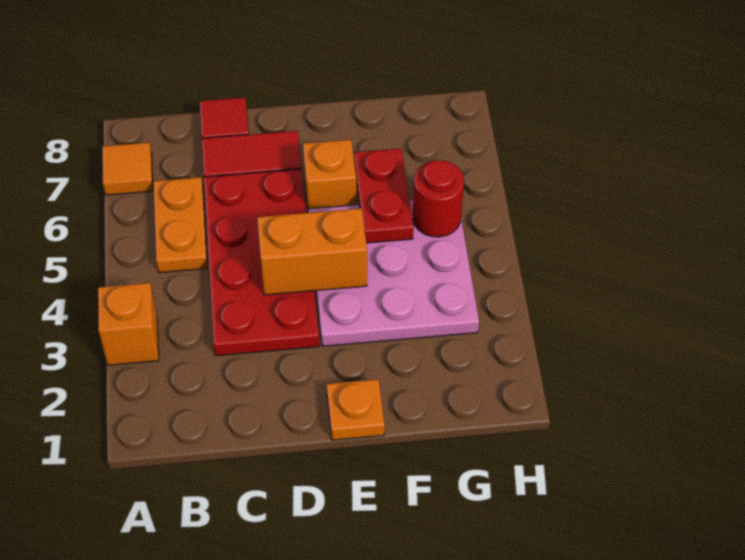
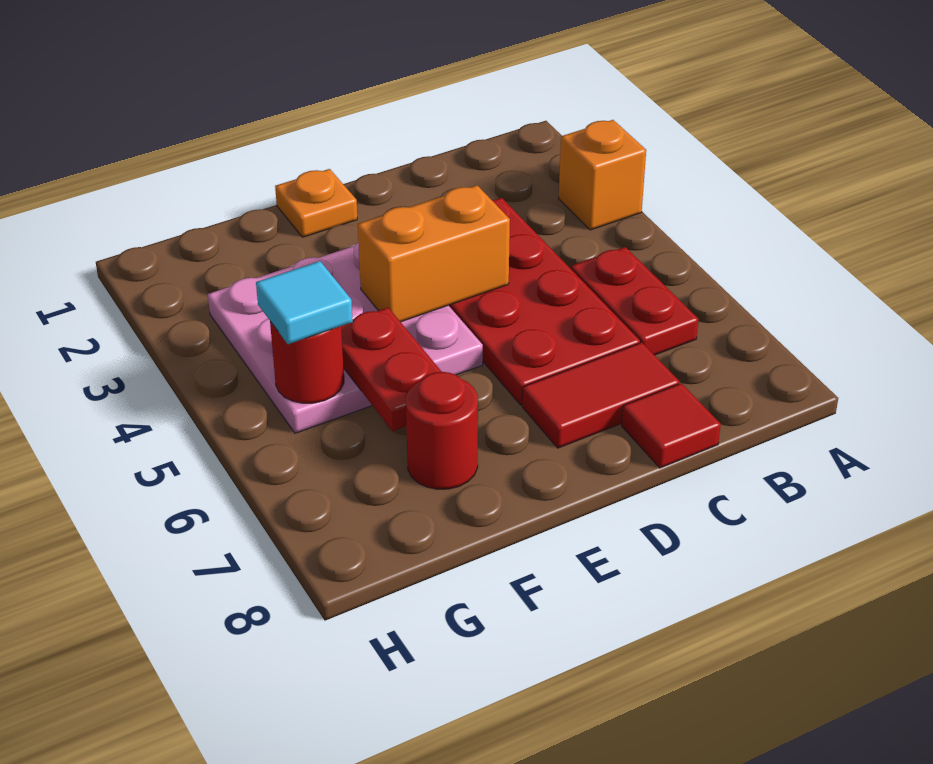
orange 1x1 tile [102,143,153,195] -> none
orange 1x2 plate [153,177,208,273] -> red 1x2 plate [571,247,698,355]
orange 1x1 brick [303,140,356,209] -> none
none -> red 1x1 round brick [406,372,478,489]
none -> cyan 1x1 tile [256,261,353,344]

